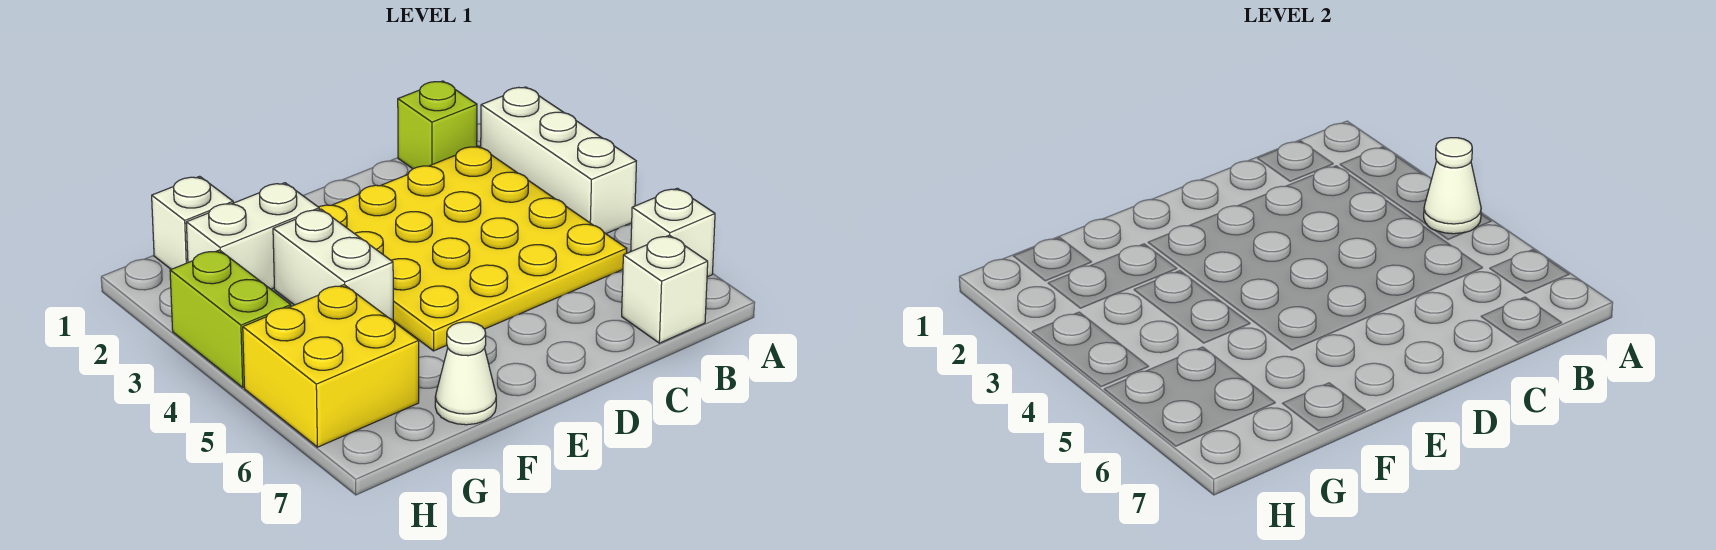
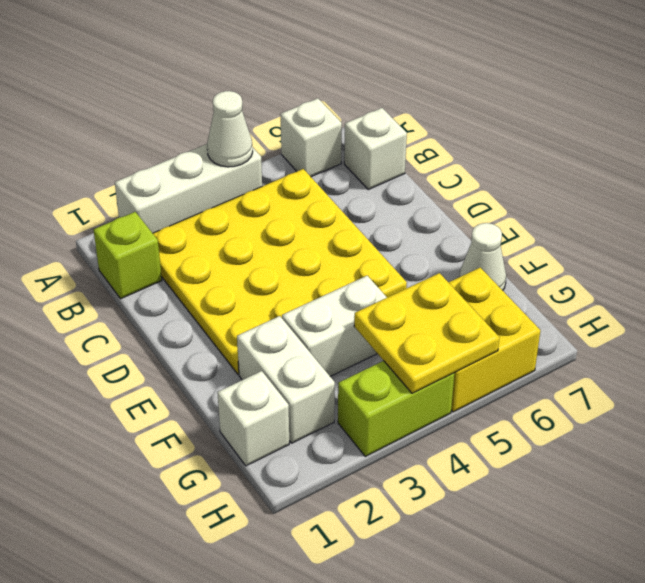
none -> yellow 2x2 plate [354,273,500,393]

